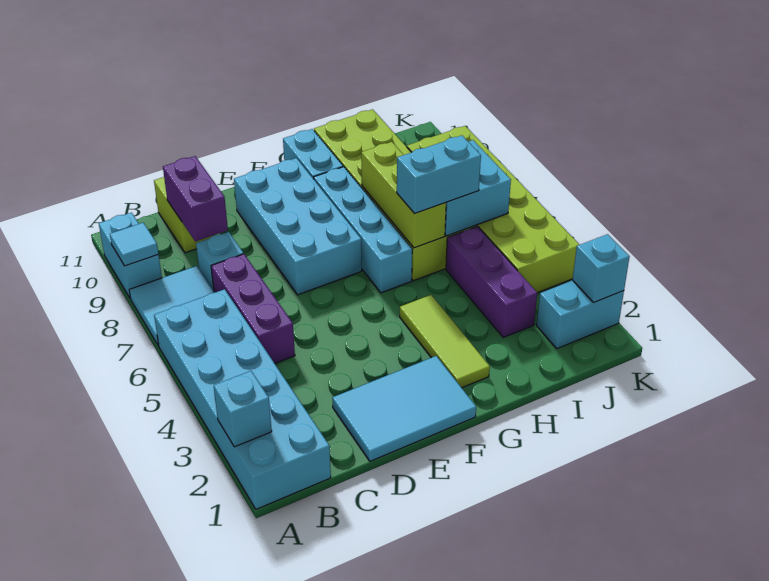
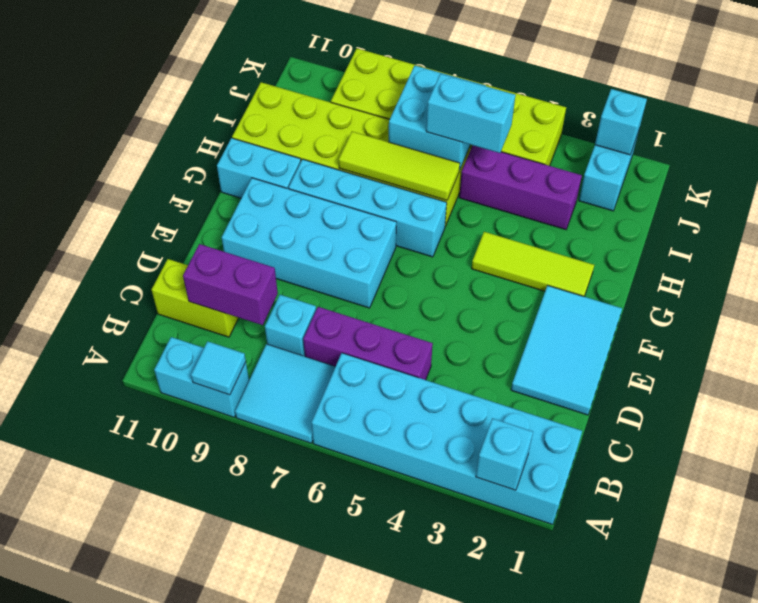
lime 1x3 brick [361,142,446,248] -> lime 1x3 tile [339,132,460,200]
cyan 1x2 brick [397,136,481,213] -> cyan 1x2 brick turned to [426,74,515,153]

